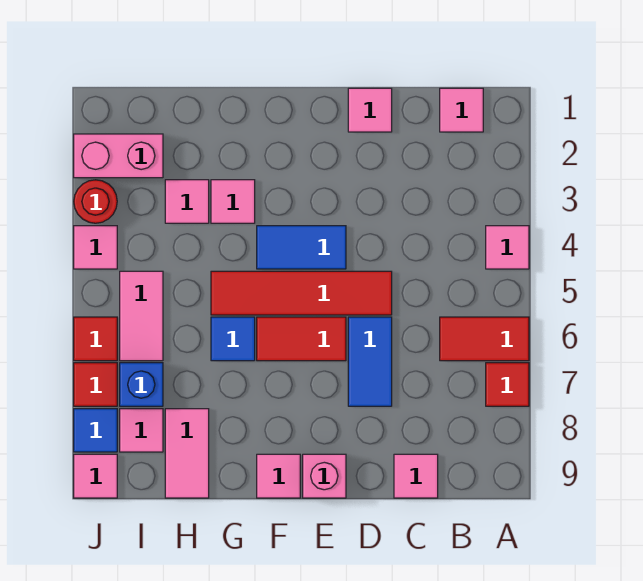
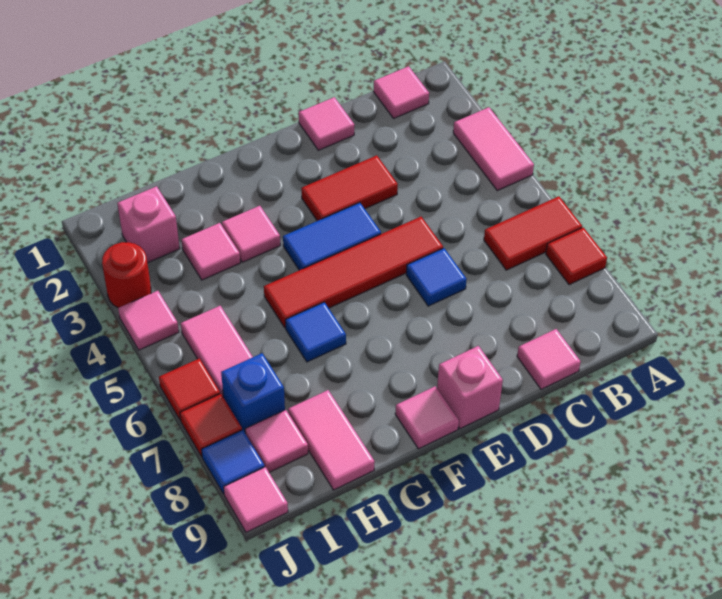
pink 1x1 tile [486,226,529,269] -> pink 1x2 tile [453,107,534,191]
blue 1x2 tile [348,317,392,406] -> blue 1x1 tile [406,248,467,306]
red 1x2 tile [257,317,346,361] -> red 1x2 tile moved to [301,155,398,221]
pink 1x2 brick [74,134,163,178] -> pink 1x1 brick [117,186,180,263]

